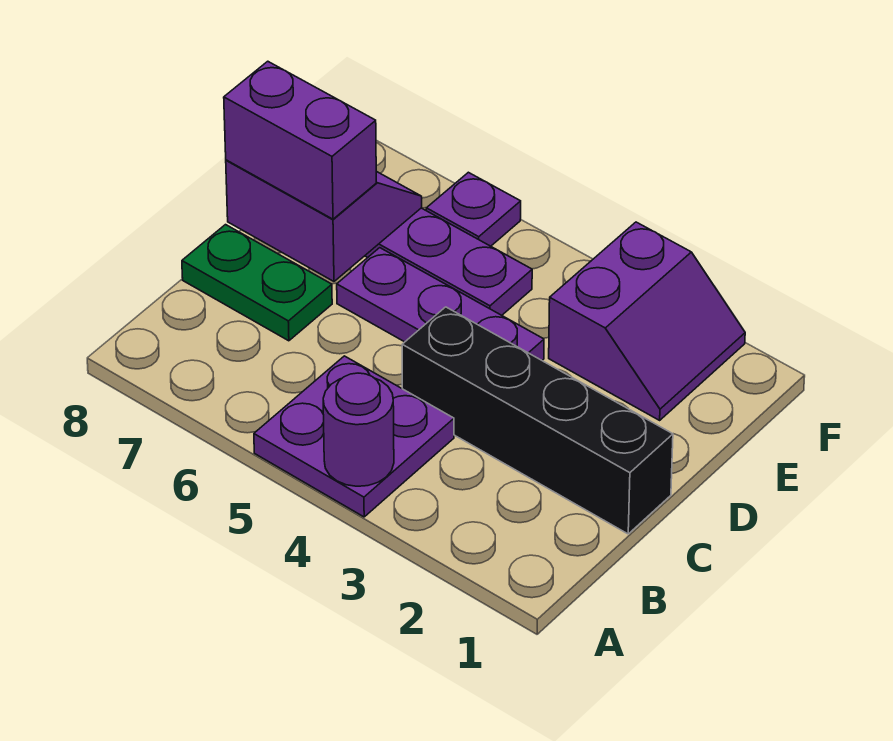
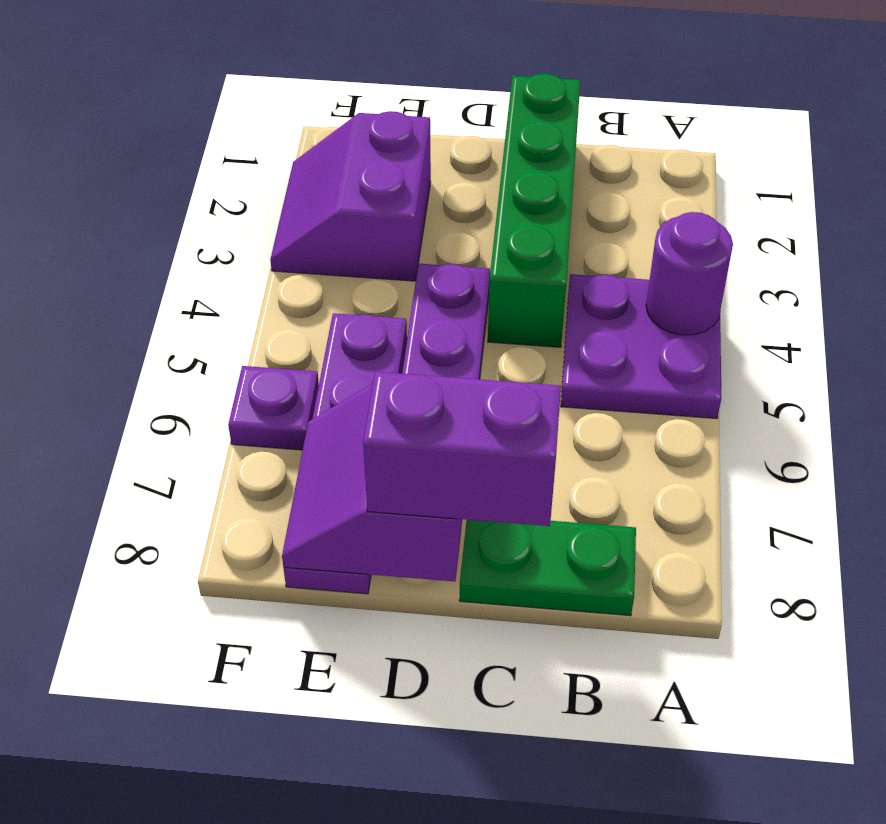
black 1x4 brick [402,307,673,534] -> green 1x4 brick [488,74,580,347]
green 1x2 plate [182,225,332,341] -> green 1x2 plate turned to [459,520,636,616]
purple 1x2 brick [224,61,376,219] -> purple 1x2 brick turned to [363,372,561,526]
purple 2x2 slope [549,222,745,420] -> purple 2x2 slope turned to [270,111,431,281]

